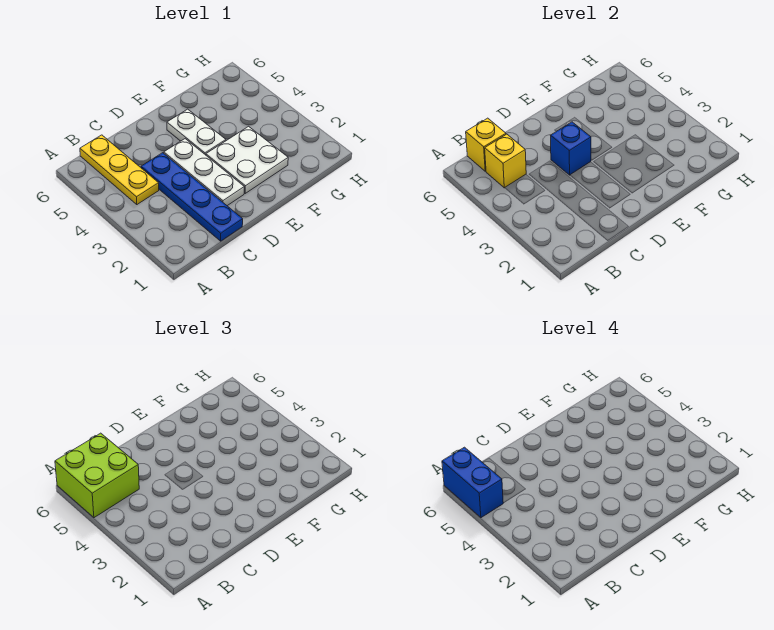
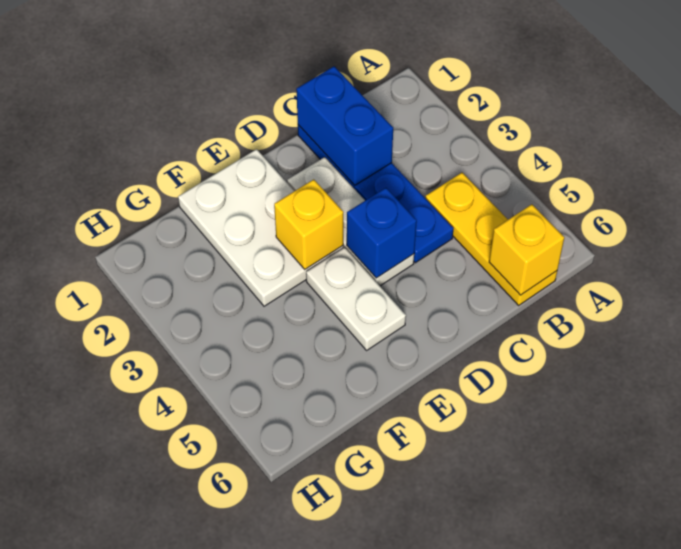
lime 2x2 brick [55,433,139,518] -> none
blue 1x2 brick [442,447,503,518] -> blue 1x2 brick moved to [296,66,393,185]
yellow 1x1 brick [485,134,526,188] -> yellow 1x1 brick moved to [274,179,343,269]
white 2x2 plate [206,126,288,193] -> white 2x3 plate [178,149,343,306]

